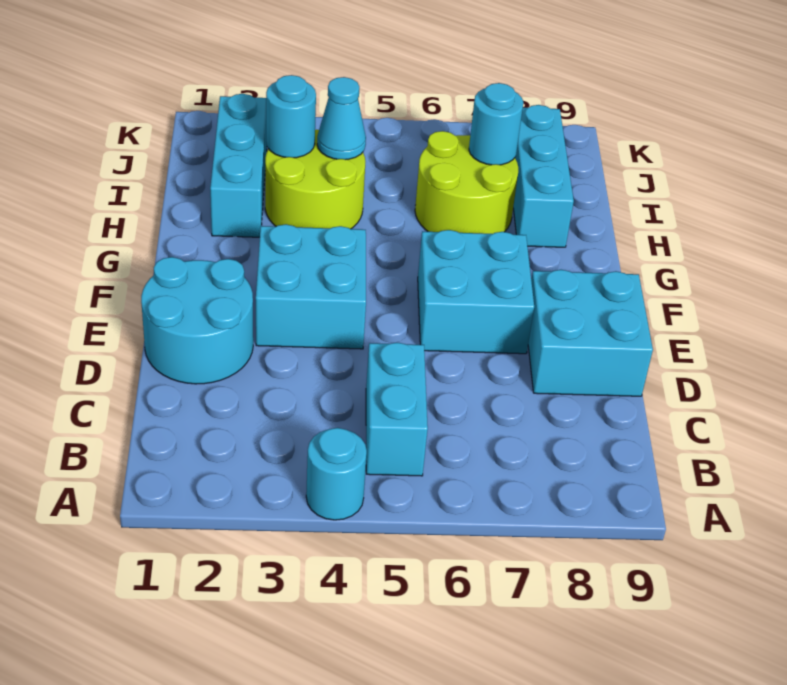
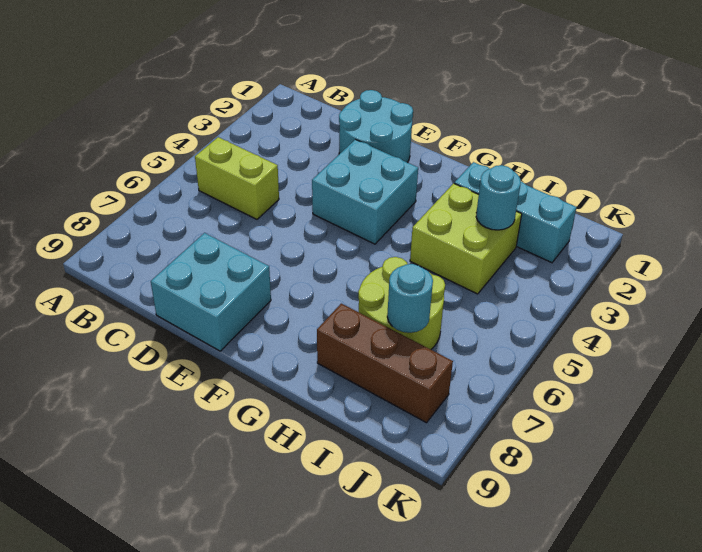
cyan 1x1 round brick [306,428,367,520] -> none
cyan 1x2 brick [366,343,428,476] -> lime 1x2 brick [195,137,279,219]
cyan 2x2 brick [418,230,534,354] -> none
lime 2x2 round brick [265,130,365,229] -> lime 2x2 brick [410,183,522,294]
cyan 1x3 brick [513,105,574,247] -> brown 1x3 brick [317,304,453,423]
cyan 1x1 cone [317,77,366,160] -> none

